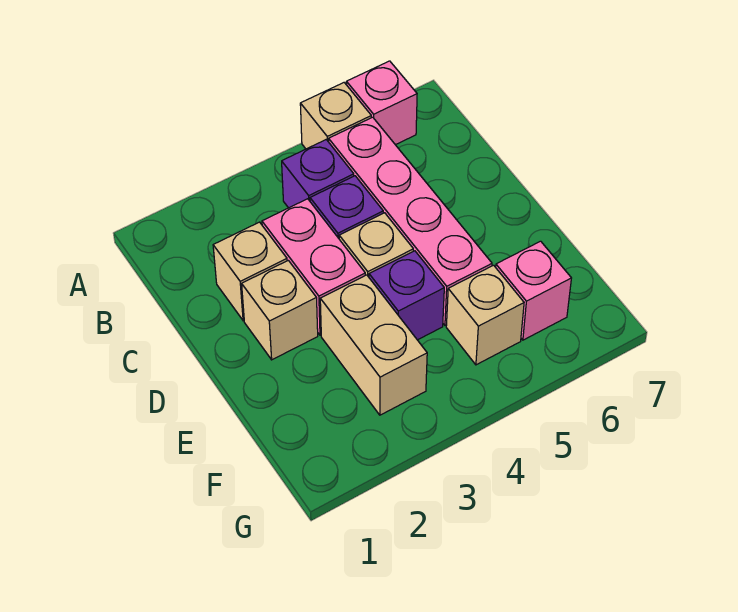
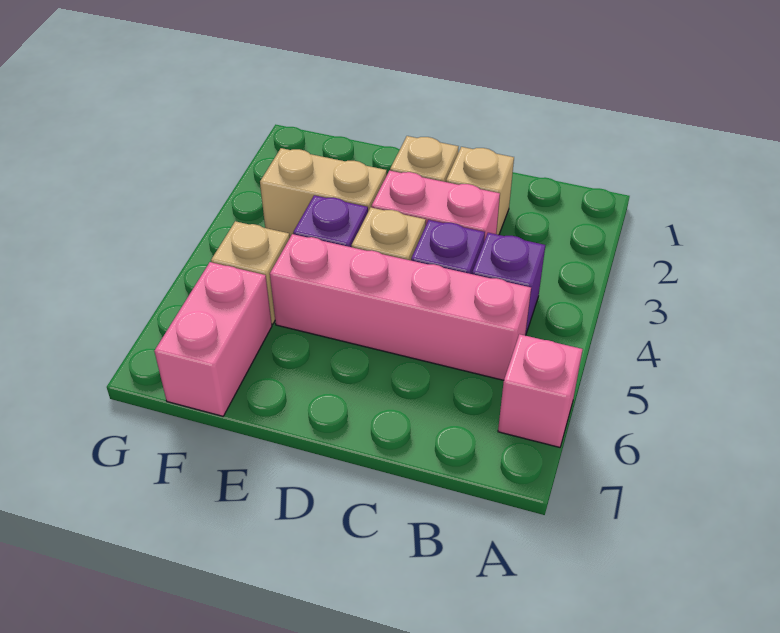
tan 1x1 brick [300,83,371,149] -> none
pink 1x1 brick [496,241,571,340] -> pink 1x2 brick [154,262,272,416]

